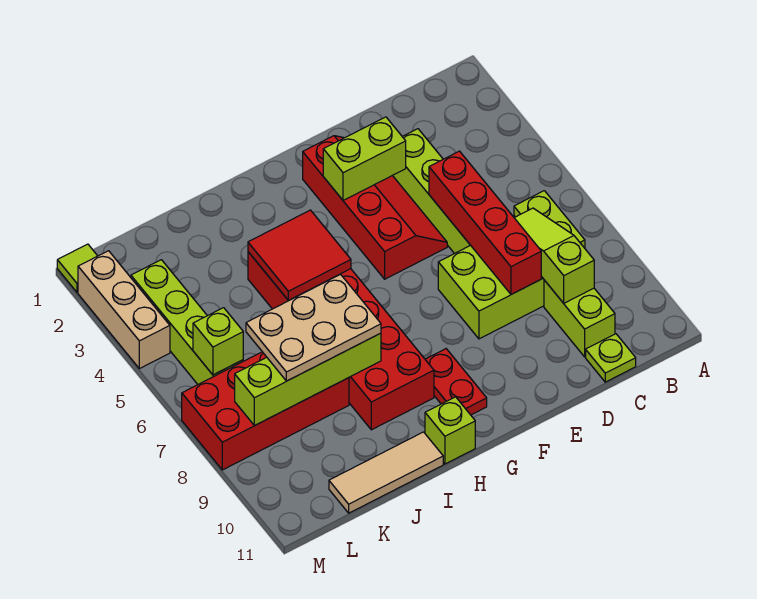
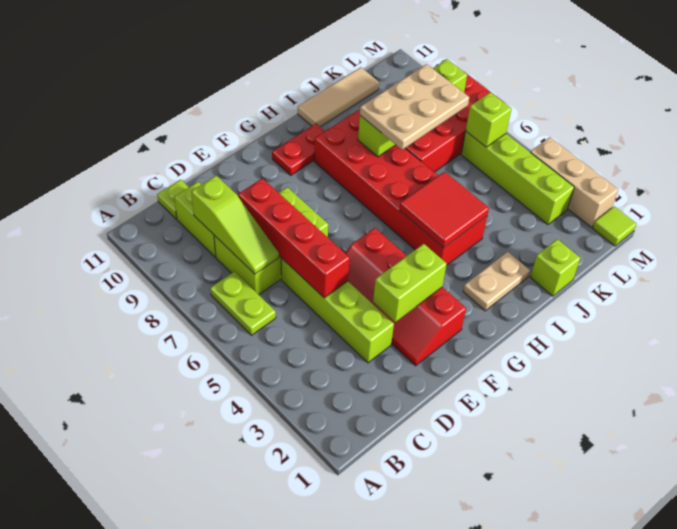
red 1x2 plate [425,349,487,415] -> red 1x2 plate turned to [272,124,325,175]
none -> tan 1x2 plate [463,252,530,311]
lime 1x1 brick [425,397,475,464] -> lime 1x1 brick moved to [530,239,580,296]

